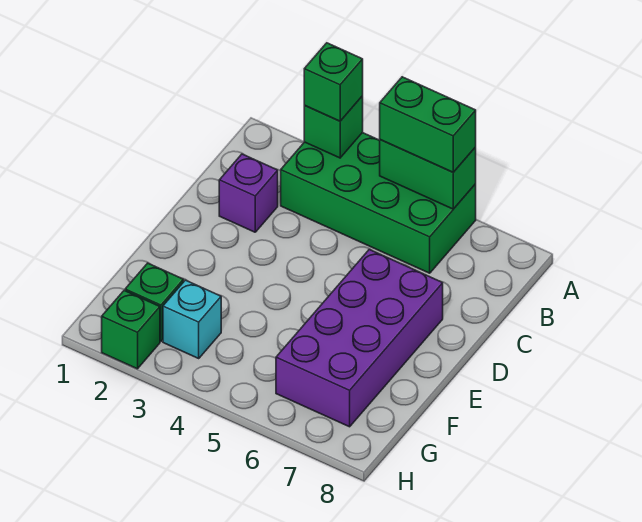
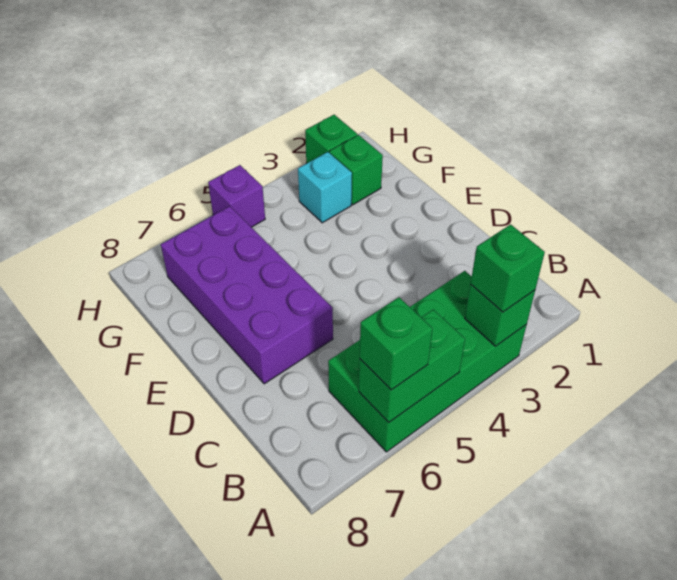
green 1x2 brick [380,77,476,172] -> green 1x1 brick [360,297,433,390]
purple 1x1 brick [219,154,278,232] -> purple 1x1 brick moved to [208,165,265,227]

